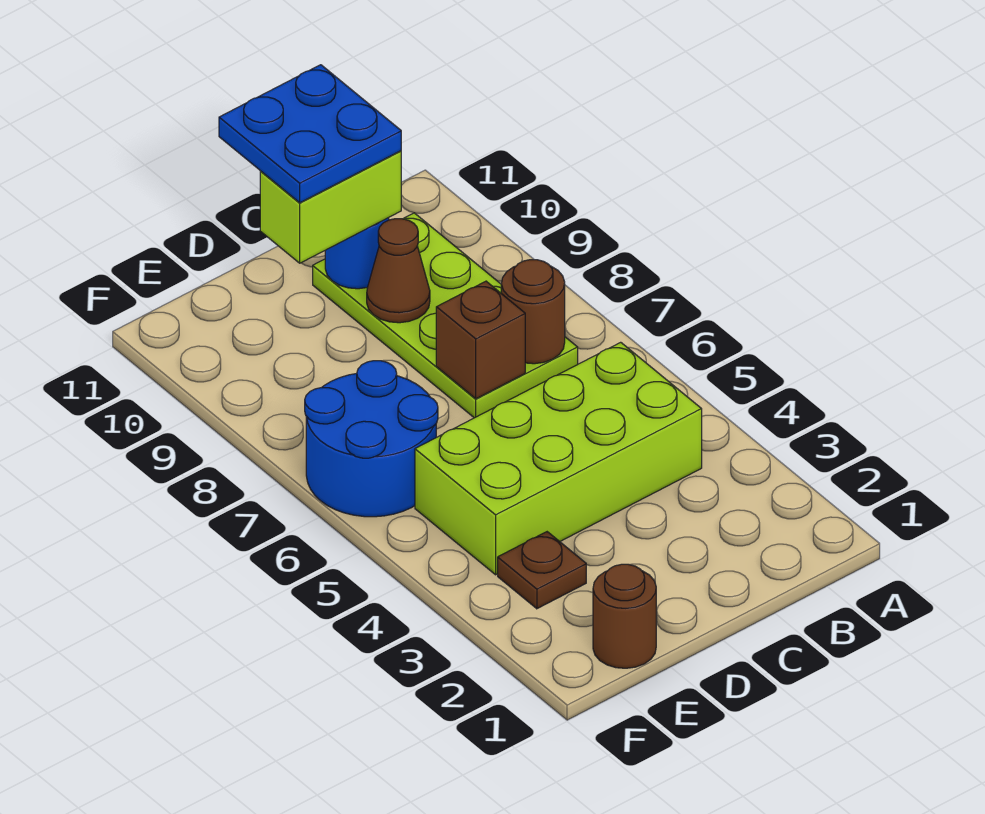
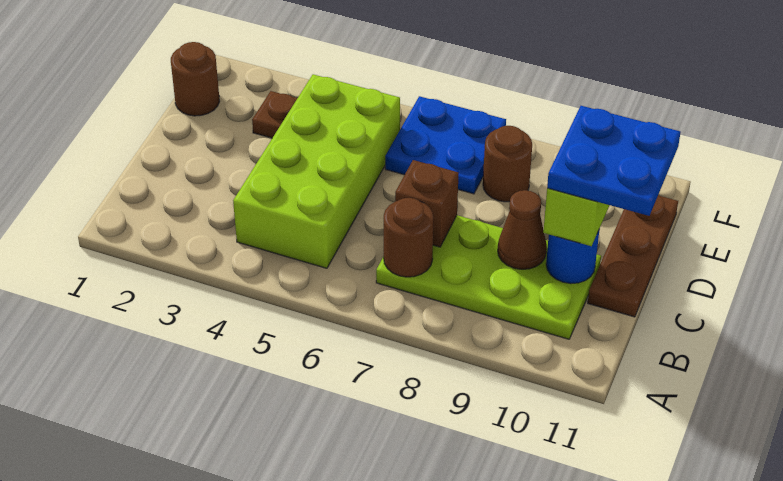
none -> brown 1x3 plate [588,195,678,317]
blue 2x2 round brick [305,361,438,517] -> blue 2x2 plate [385,96,506,194]
none -> brown 1x1 round brick [483,126,532,202]

